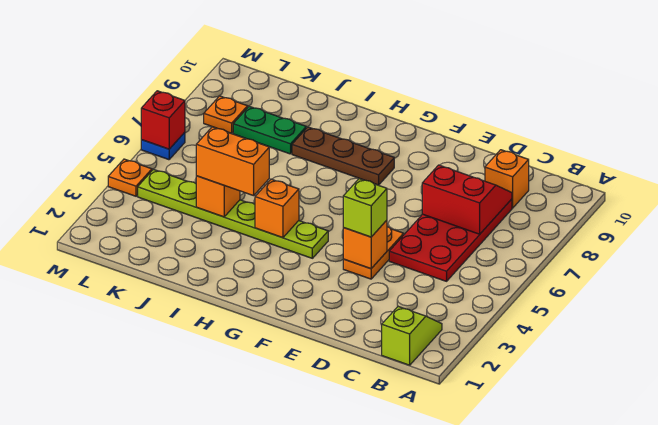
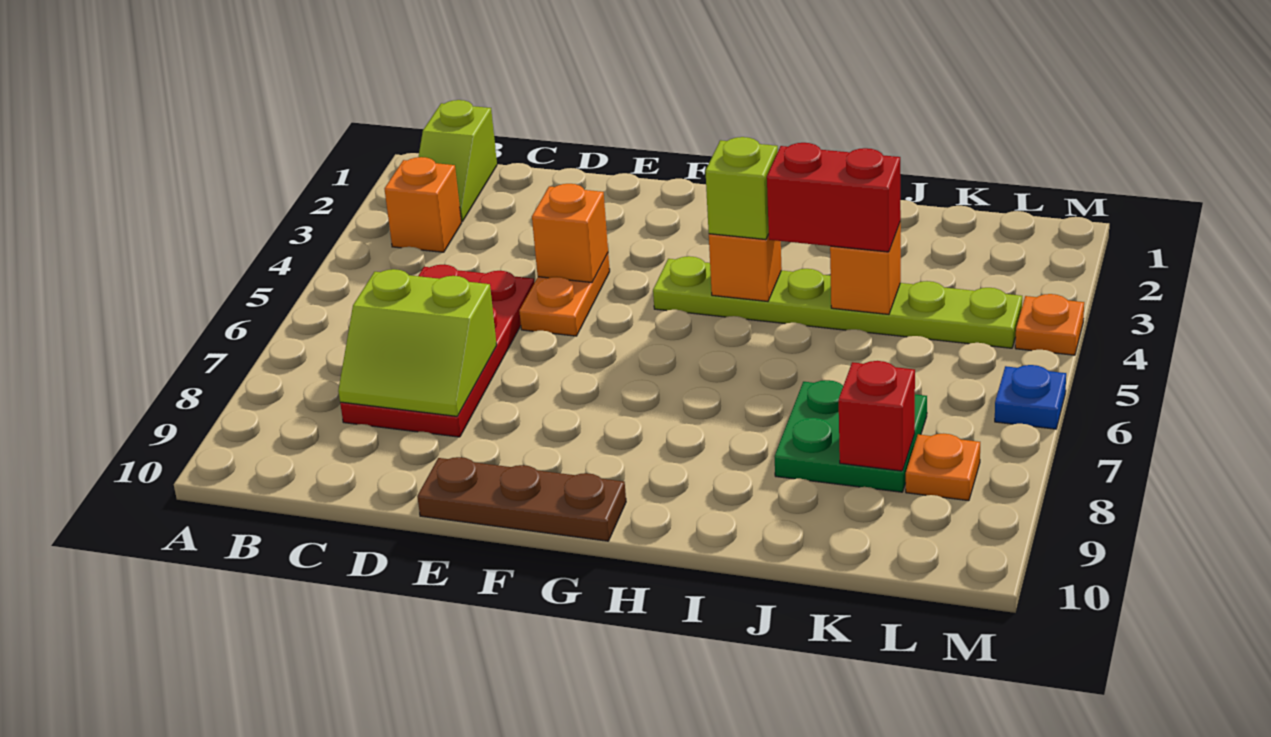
red 2x2 slope [422,165,512,234] -> lime 2x2 slope [338,269,497,416]
orange 1x1 brick [485,150,529,208] -> orange 1x1 brick moved to [385,157,462,252]
lime 1x1 brick [343,179,387,237] -> lime 1x1 brick moved to [705,137,778,240]
brown 1x3 plate [292,127,394,185] -> brown 1x3 plate moved to [417,457,626,541]
orange 1x2 brick [196,127,269,196] -> red 1x2 brick [767,143,901,252]
green 1x2 plate [233,106,306,154] -> green 2x2 plate [774,380,927,492]
red 1x1 brick [141,91,185,149] -> red 1x1 brick moved to [839,361,915,471]

